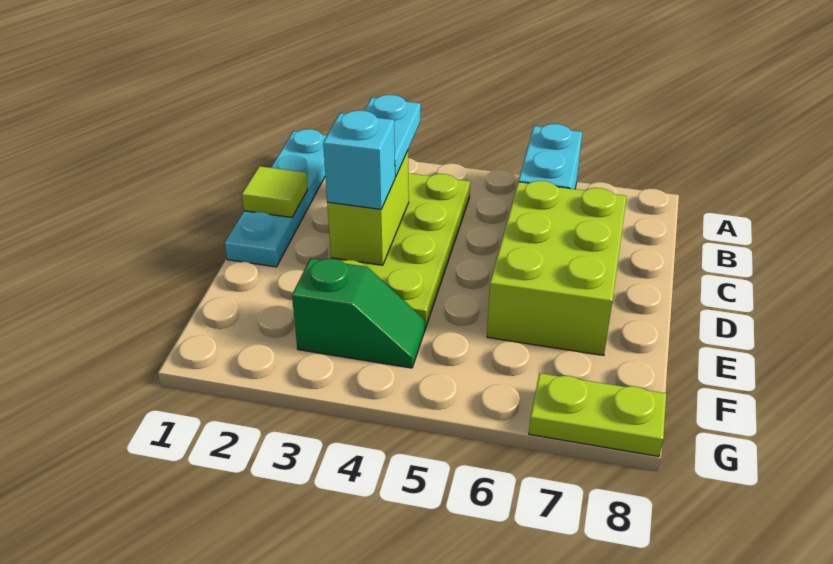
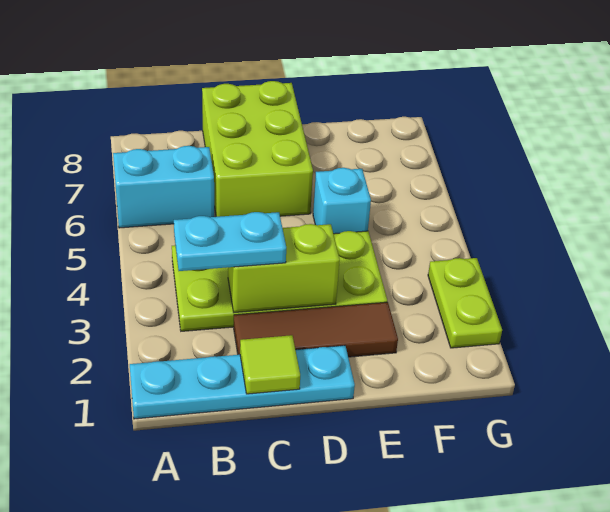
none -> brown 1x3 tile [234,302,398,357]
lime 2x3 brick [487,181,627,355] -> lime 2x3 brick turned to [202,81,313,217]
cyan 1x1 brick [323,110,395,209] -> cyan 1x1 brick moved to [313,168,371,234]
green 1x2 slope [292,258,425,368] -> none
lime 1x2 plate [529,373,666,456] -> lime 1x2 plate moved to [428,258,502,348]

